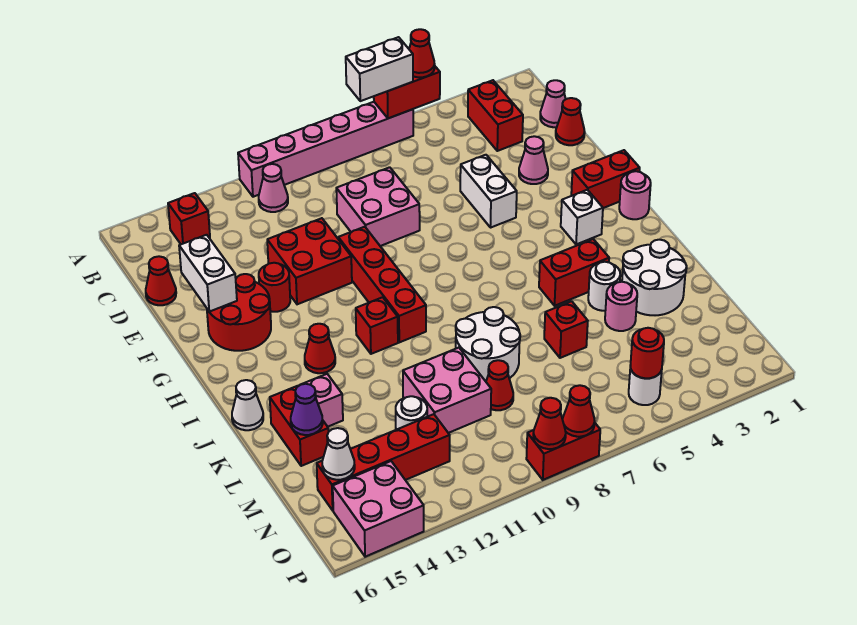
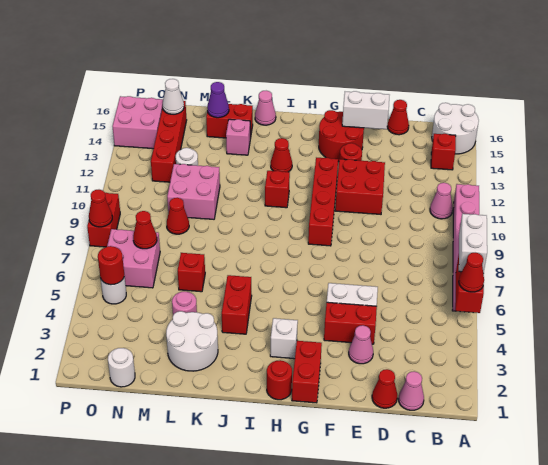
red 1x2 brick [468,80,523,151] -> red 1x2 brick moved to [324,302,377,344]
pink 2x2 brick [336,167,420,246] -> pink 2x2 brick moved to [107,229,160,288]
red 1x4 brick [338,227,426,342] -> red 1x4 brick turned to [308,158,338,246]
pink 1x1 round brick [619,171,651,219] -> red 1x1 round brick [267,360,292,400]
white 1x1 cone [232,380,263,430] -> pink 1x1 cone [255,91,276,125]
white 1x1 round brick [588,262,620,311] -> white 1x1 round brick moved to [108,348,135,387]
white 2x2 round brick [456,307,520,381] -> white 2x2 round brick moved to [432,103,479,154]
red 1x1 cone [533,398,566,449] -> red 1x1 cone moved to [133,211,157,249]

